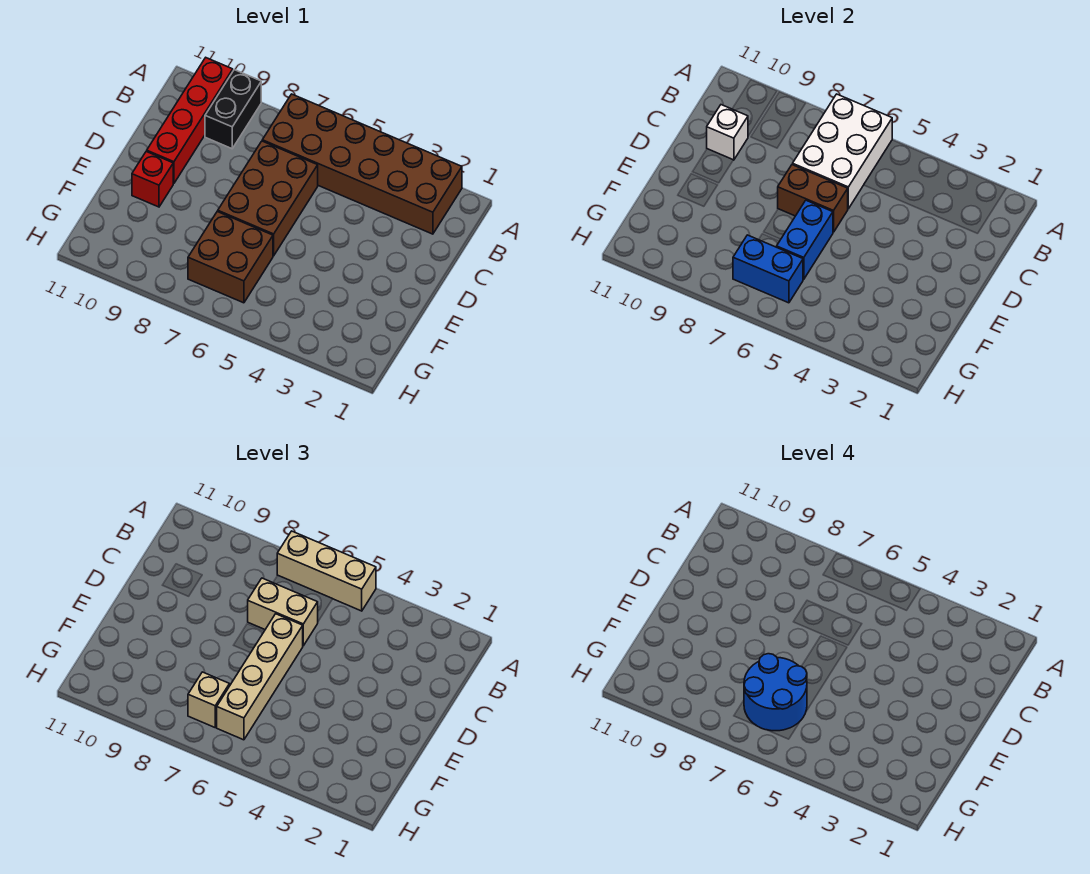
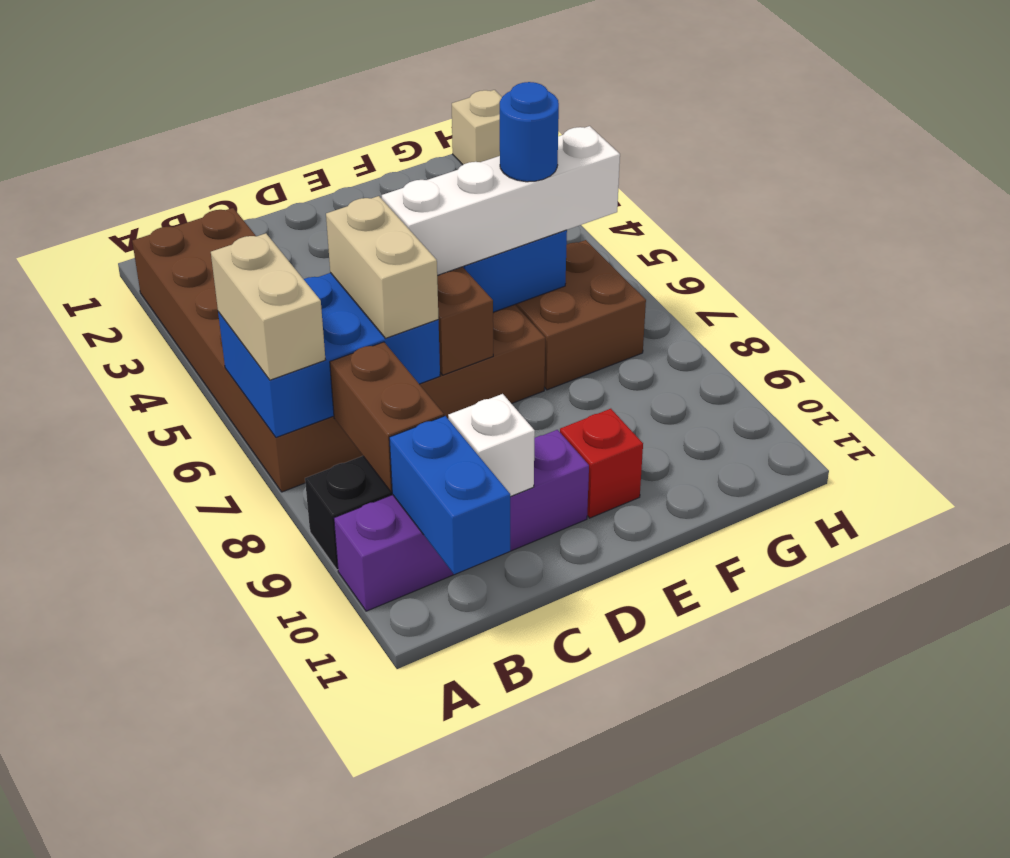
tan 1x3 brick [277,531,376,611] -> tan 1x2 brick [211,233,325,380]
white 2x3 brick [793,94,892,209] -> blue 2x3 brick [218,273,440,437]
red 1x4 brick [147,58,233,184] -> purple 1x4 brick [334,430,589,611]
none -> brown 1x2 brick [330,342,444,492]
tan 1x4 brick [217,614,303,740] -> white 1x4 brick [382,126,620,275]
blue 2x2 round brick [744,654,807,731] -> blue 1x1 round brick [500,82,559,182]
blue 1x2 brick [733,235,803,303] -> blue 1x2 brick moved to [389,416,510,574]
tan 1x1 brick [188,672,230,727] -> tan 1x1 brick moved to [452,90,502,165]

